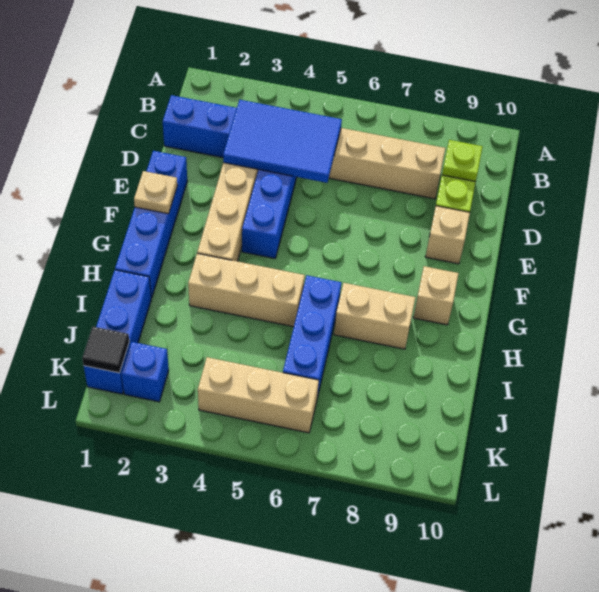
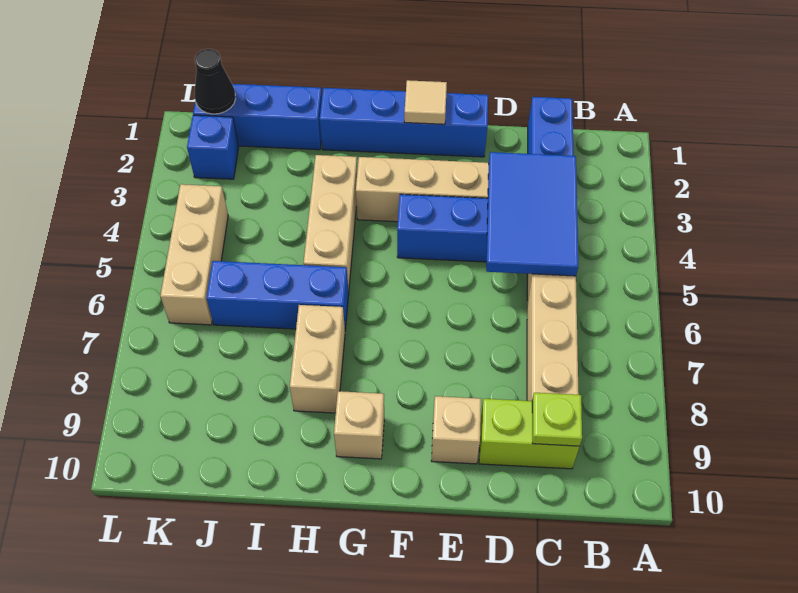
tan 1x1 plate [134,171,177,214] -> tan 1x1 tile [404,80,447,124]
black 1x1 tile [82,327,129,373] -> black 1x1 cone [195,49,235,114]

